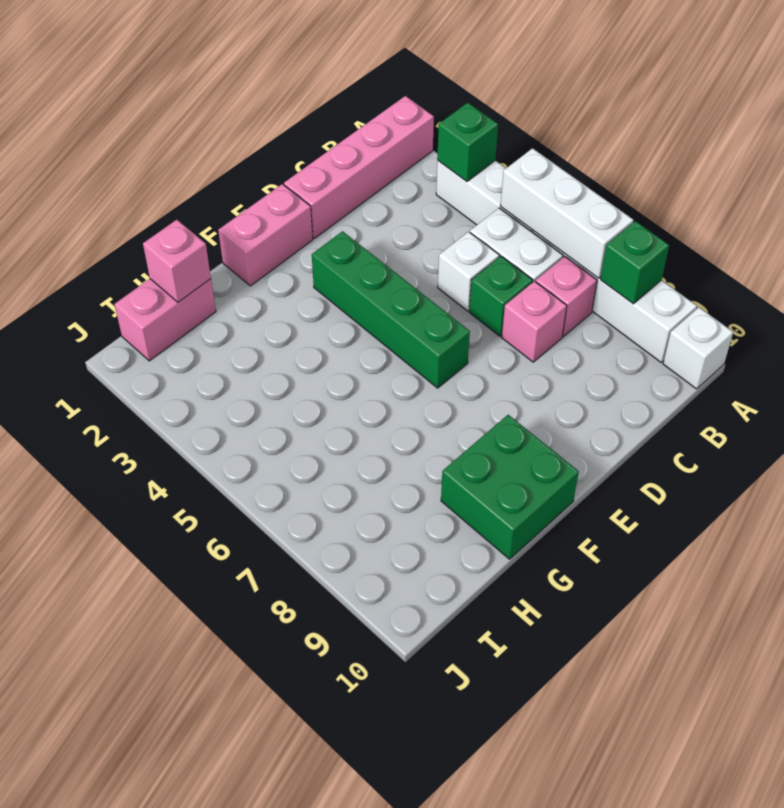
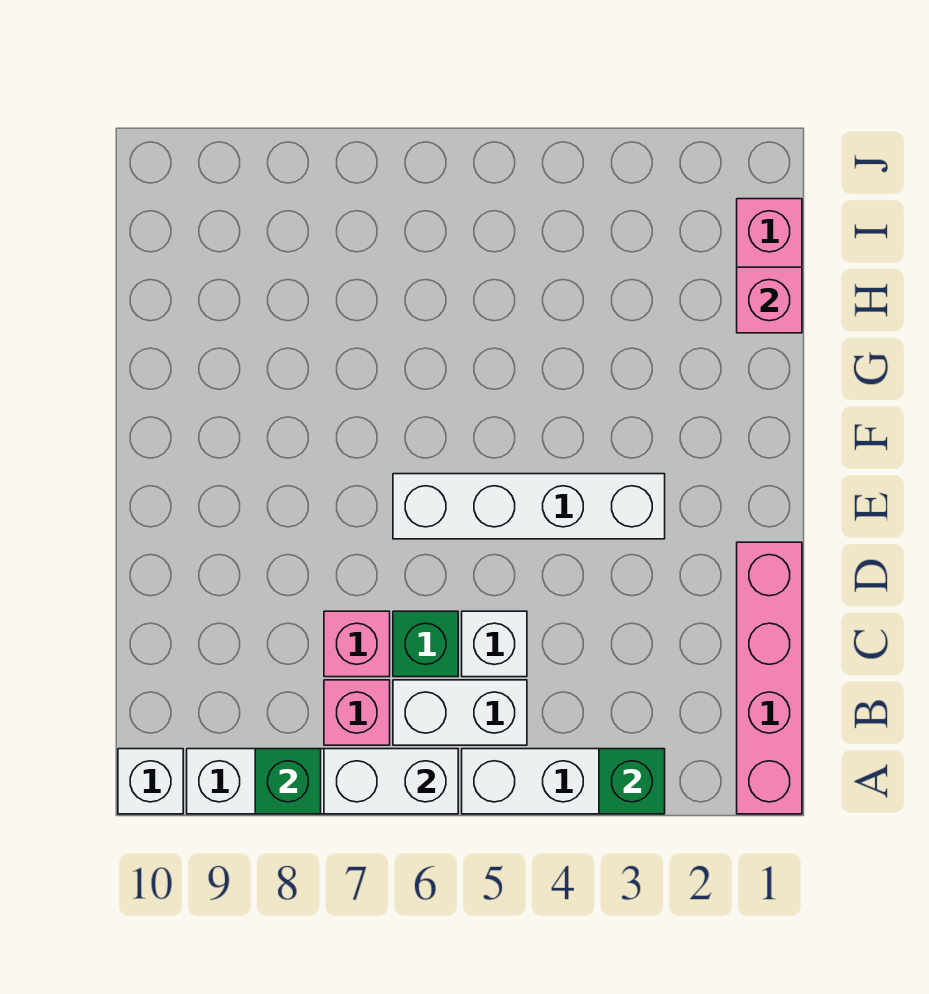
white 1x3 brick [500,148,633,278] -> white 1x2 brick [324,749,458,814]
pink 1x2 brick [218,184,313,286] -> none
green 1x4 brick [312,231,470,388] -> white 1x4 brick [393,474,665,539]
green 2x2 brick [441,415,579,559] -> none

